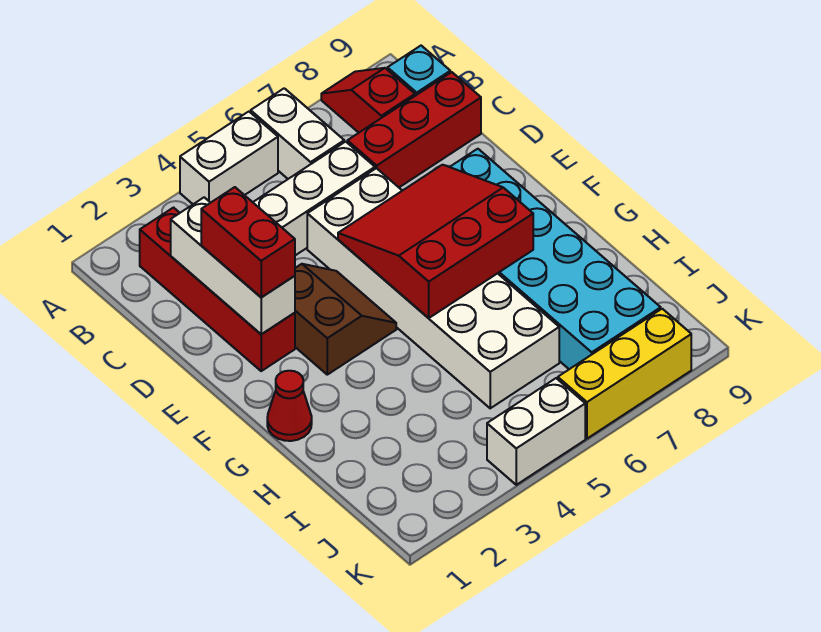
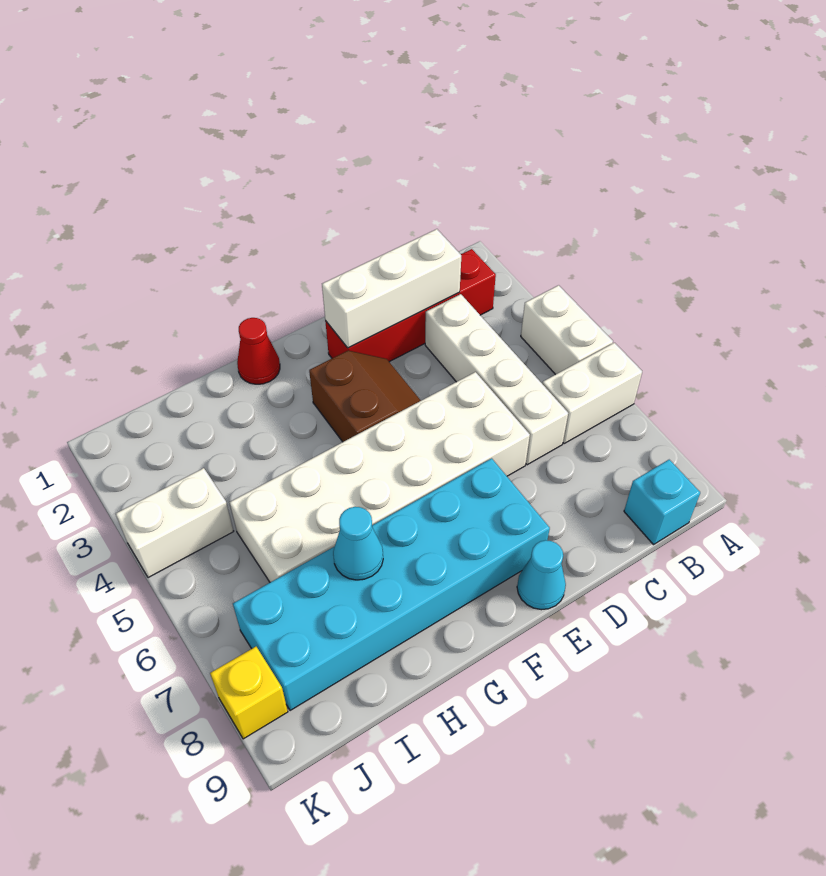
red 1x2 slope [321,68,415,133] -> none
red 1x3 brick [347,72,481,187] -> none
red 1x2 brick [201,187,295,297] -> none
brown 2x2 slope [295,264,396,375] -> brown 2x2 slope turned to [309,351,421,442]
red 3x3 slope [338,165,533,318] -> none
none -> cyan 1x1 cone [517,540,566,610]
none -> cyan 1x1 cone [333,507,383,580]
white 1x2 brick [487,378,585,485] -> white 1x2 brick turned to [116,468,234,578]
yellow 1x3 brick [558,309,691,439] -> yellow 1x1 brick [210,647,288,739]

